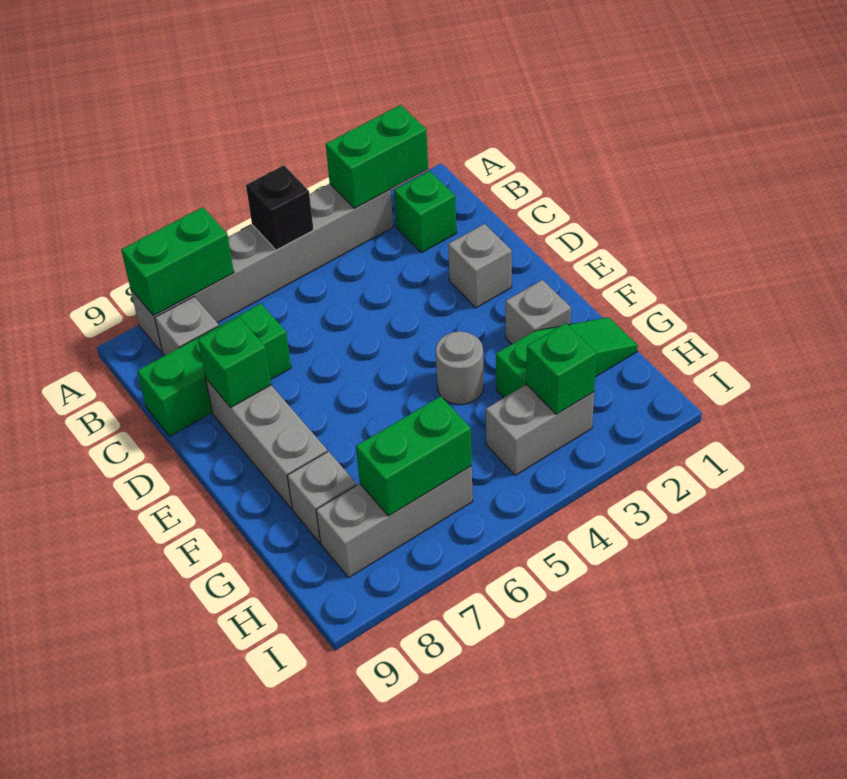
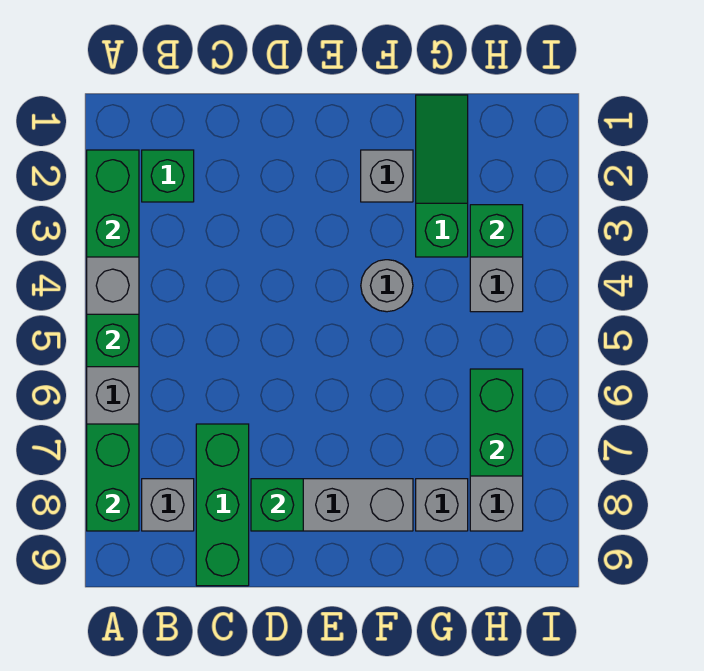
black 1x1 brick [246,165,314,250] -> green 1x1 brick [87,314,139,367]
grey 1x1 brick [448,224,512,308] -> none

